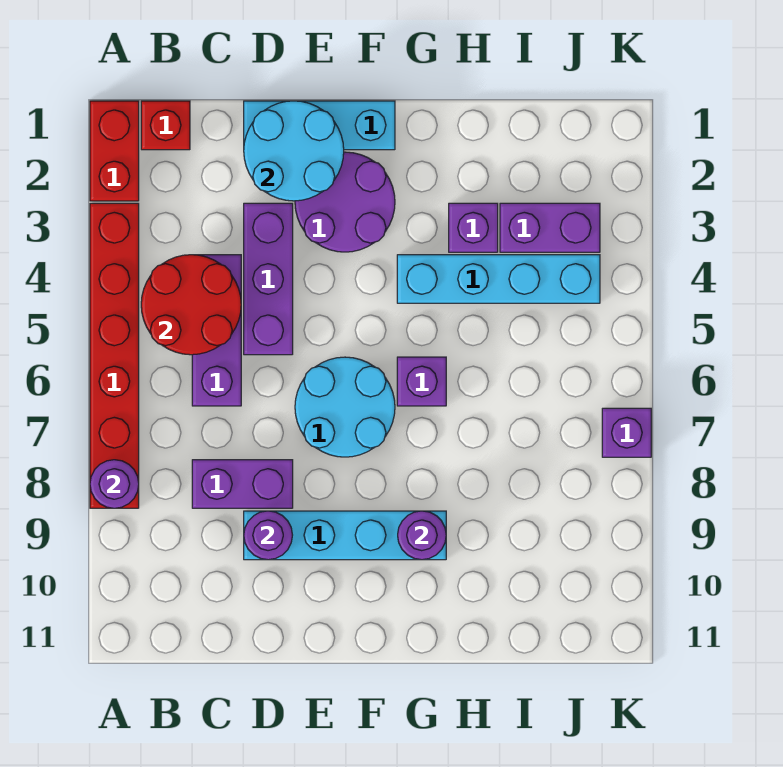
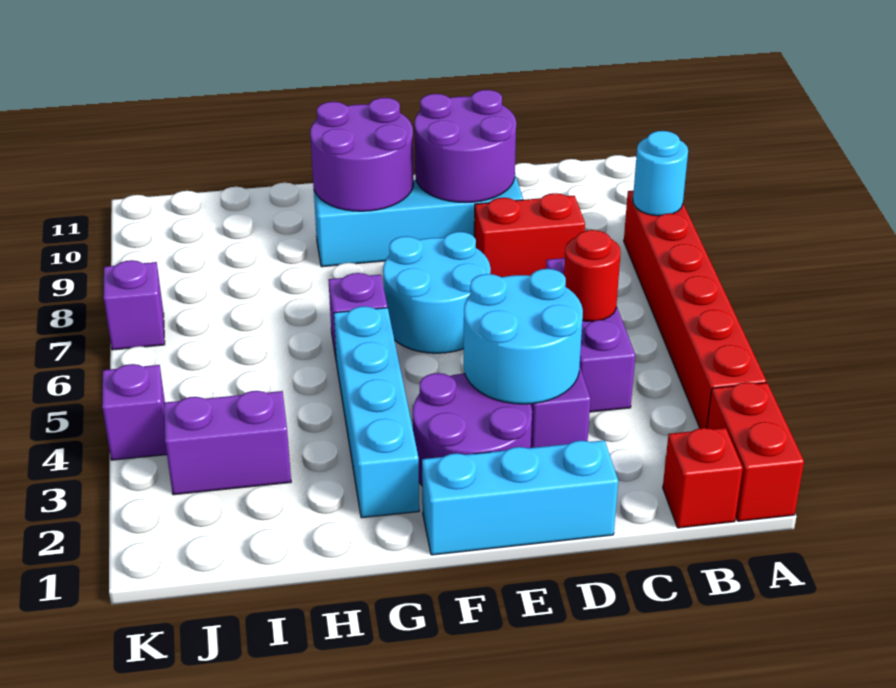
purple 1x1 round brick [90,460,139,508] -> cyan 1x1 round brick [633,131,688,216]
red 2x2 round brick [141,255,241,355] -> red 1x1 round brick [564,230,621,321]
purple 1x2 brick [192,460,293,508] -> red 1x2 brick [474,193,585,277]
cyan 2x2 round brick [244,101,344,201] -> cyan 2x2 round brick moved to [463,269,583,404]
purple 1x1 round brick [244,511,292,560] -> purple 2x2 round brick [414,90,516,202]
cyan 1x4 brick [397,255,600,303] -> cyan 1x4 brick turned to [334,306,419,518]
purple 1x1 round brick [398,511,446,560] -> purple 2x2 round brick [310,98,414,211]
purple 1x1 brick [449,203,498,252] -> purple 1x1 brick moved to [102,364,167,460]

